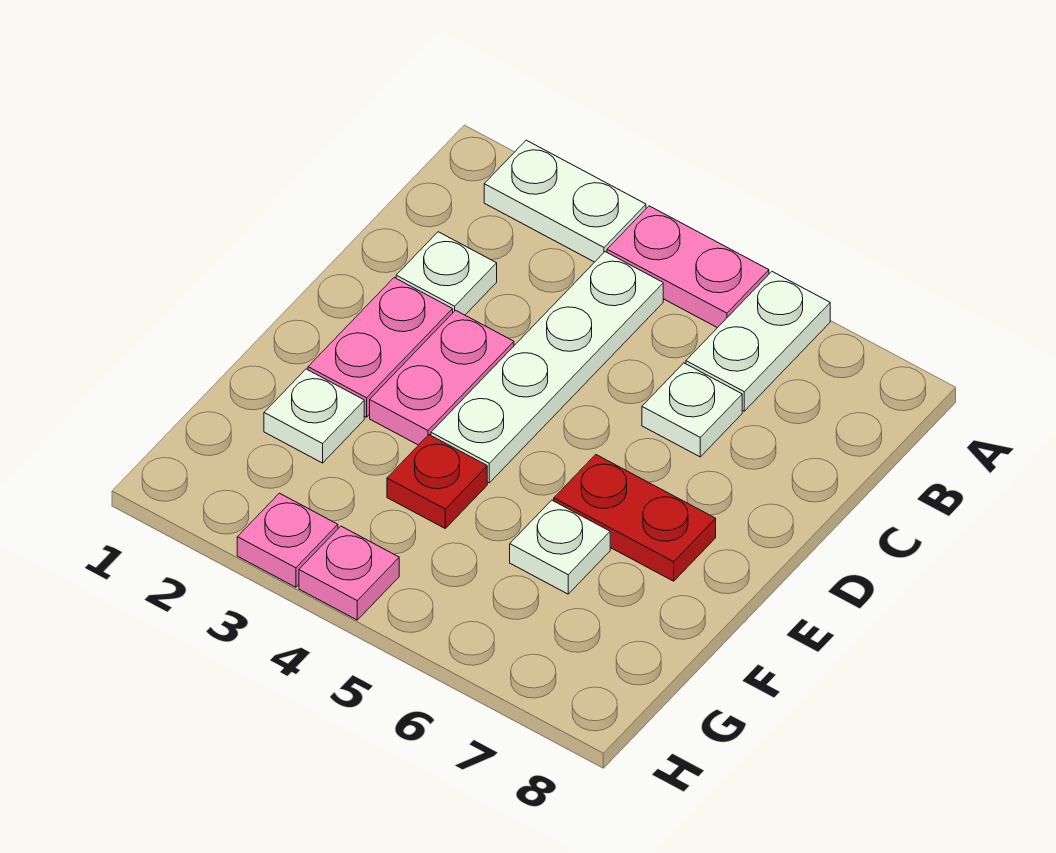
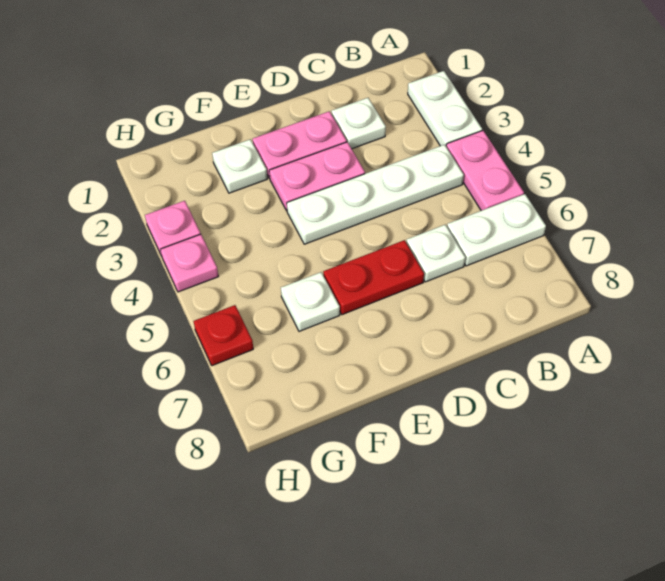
red 1x2 plate [554,455,716,581] -> red 1x2 plate turned to [323,240,424,315]
red 1x1 plate [387,435,487,528] -> red 1x1 plate moved to [194,305,253,366]

